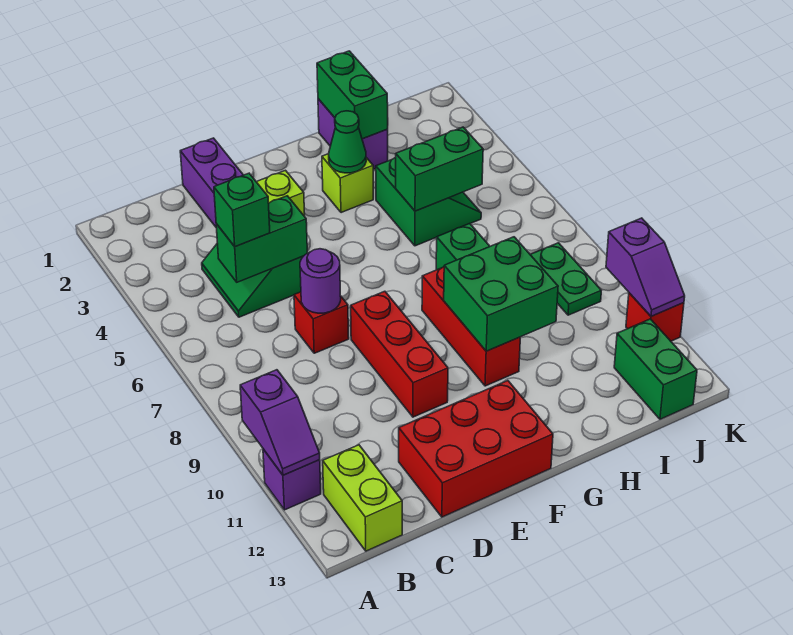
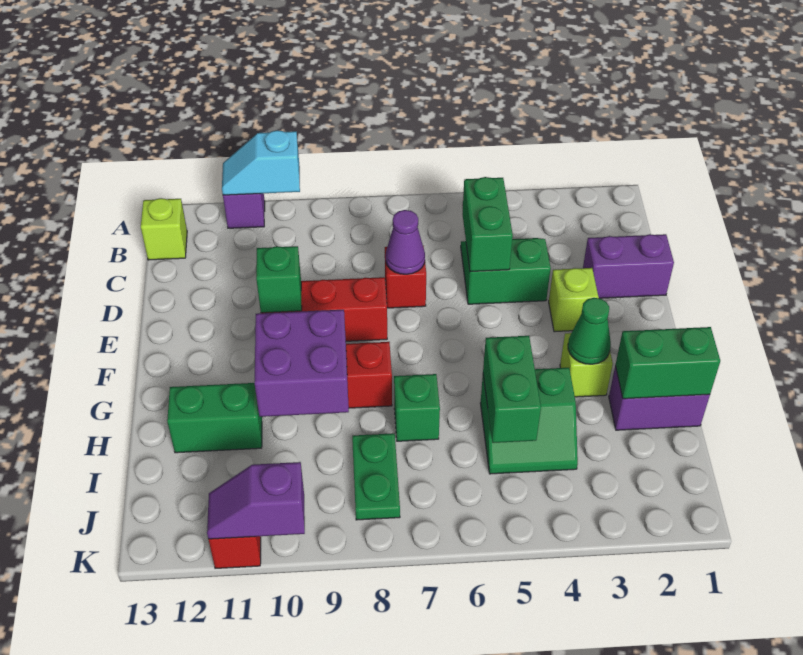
purple 1x2 slope [240,370,320,475] -> cyan 1x2 slope [222,130,300,195]
lime 1x2 brick [323,445,402,551] -> lime 1x1 brick [141,198,187,260]
green 1x1 brick [214,173,270,247] -> green 1x1 brick moved to [256,246,302,313]
purple 1x1 round brick [300,249,341,313] -> purple 1x1 cone [386,210,425,274]
red 2x3 brick [399,381,553,517] -> none
green 2x2 brick [444,237,558,351] -> purple 2x2 brick [255,310,349,417]
green 1x2 plate [530,243,601,315] -> green 1x2 plate turned to [352,433,400,520]
green 1x2 brick [614,319,697,419] -> green 1x2 brick moved to [167,383,262,453]

